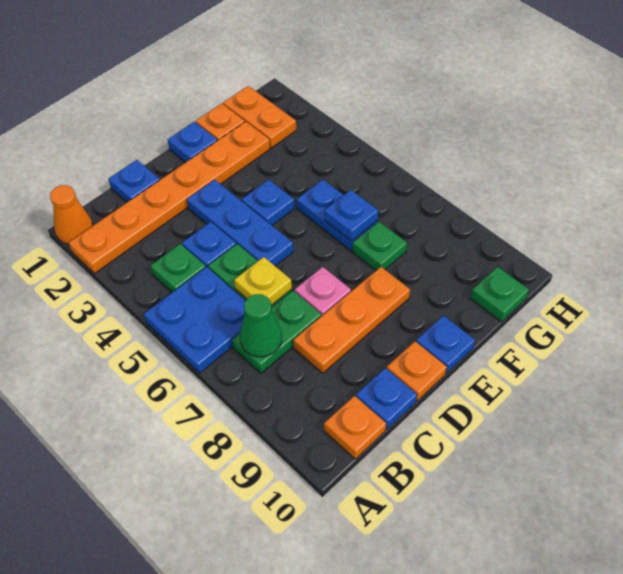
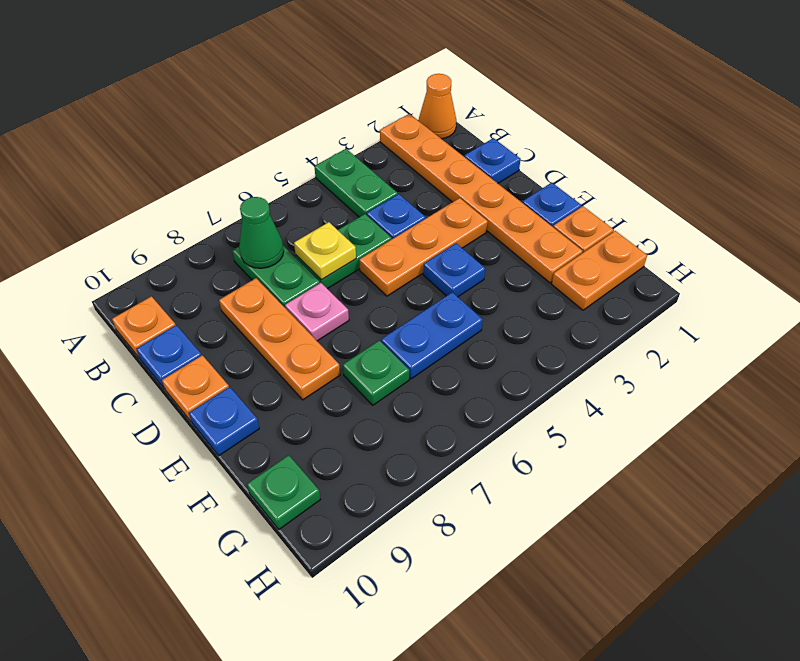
blue 2x2 plate [144,267,246,373] -> none
green 1x1 plate [150,244,206,292] -> green 1x2 plate [314,149,398,217]
blue 1x3 plate [187,180,293,266] -> orange 1x3 plate [359,198,488,296]
blue 1x1 plate [324,190,378,241] -> none

